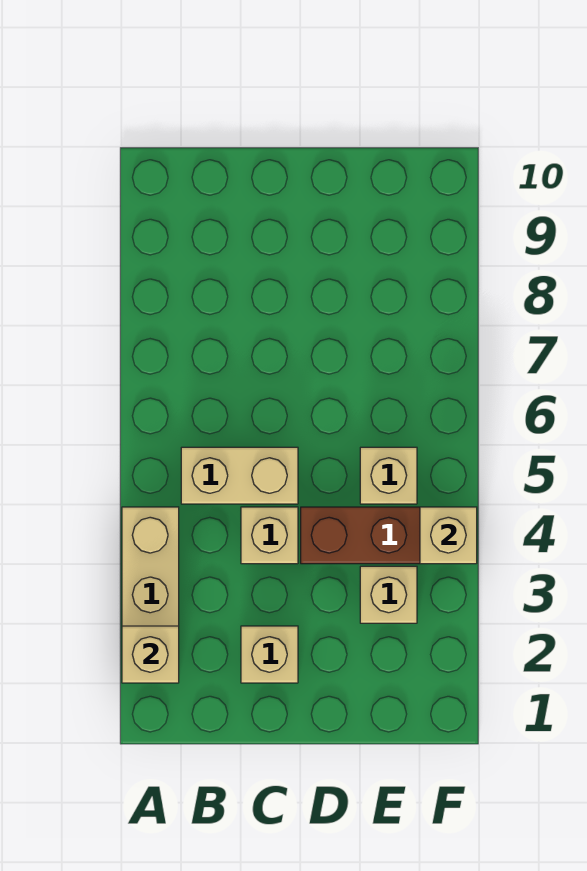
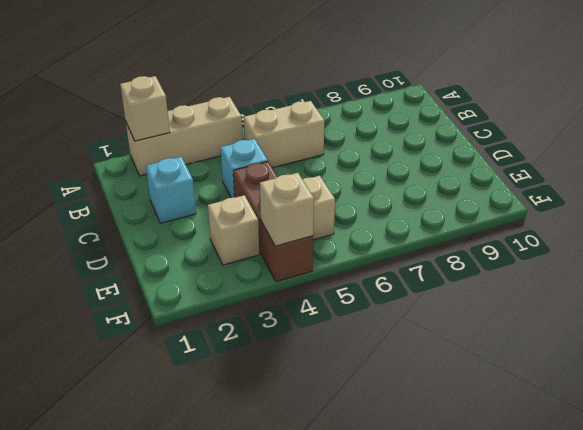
tan 1x2 brick [181,447,298,504] -> tan 1x2 brick turned to [244,101,325,168]
tan 1x1 brick [241,626,298,683] -> cyan 1x1 brick [146,157,196,223]
tan 1x1 brick [241,507,298,564] -> cyan 1x1 brick [220,139,268,198]

